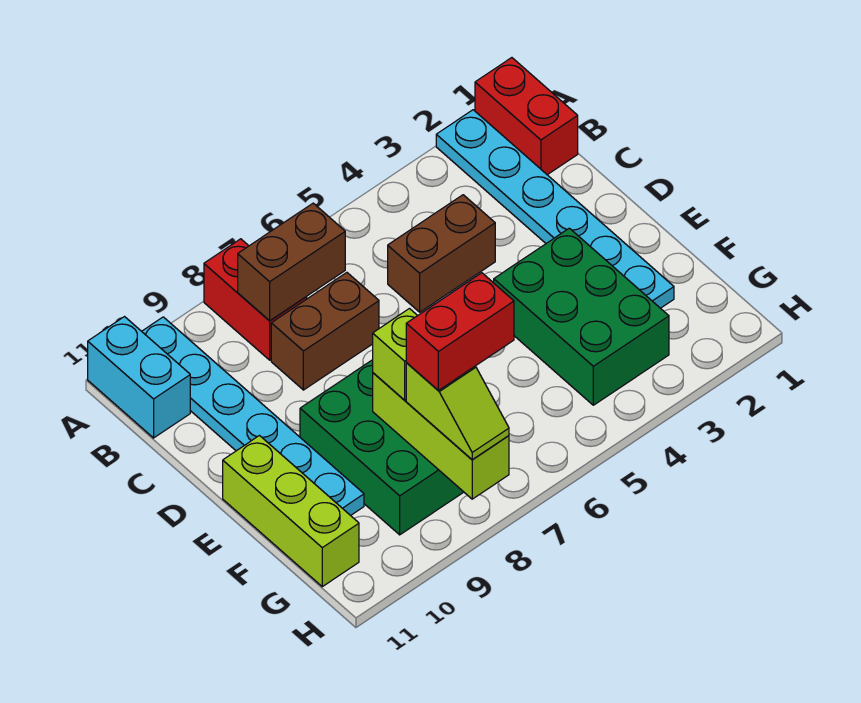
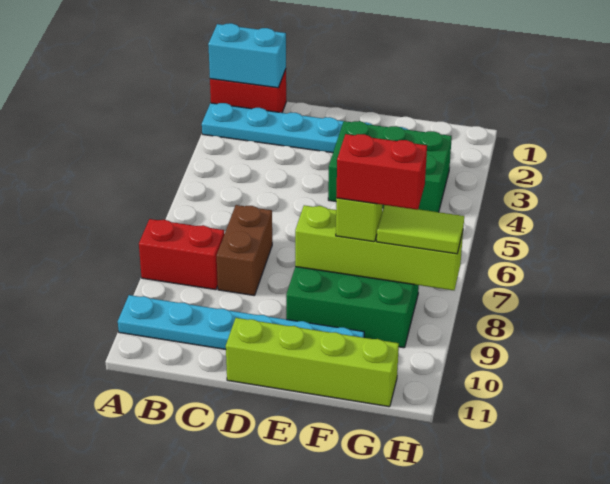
cyan 1x2 brick [88,317,190,438] -> cyan 1x2 brick moved to [208,23,286,88]
brown 1x2 brick [238,203,345,321] -> none
brown 1x2 brick [388,195,495,312] -> none
lime 1x3 brick [223,436,359,587] -> lime 1x4 brick [226,318,399,407]
lime 1x3 brick [373,373,509,499] -> lime 1x4 brick [295,205,463,290]
red 1x2 brick [406,273,514,390] -> red 1x2 brick turned to [336,134,427,210]
lime 1x2 slope [406,363,509,460] -> lime 1x2 tile [377,205,464,254]

